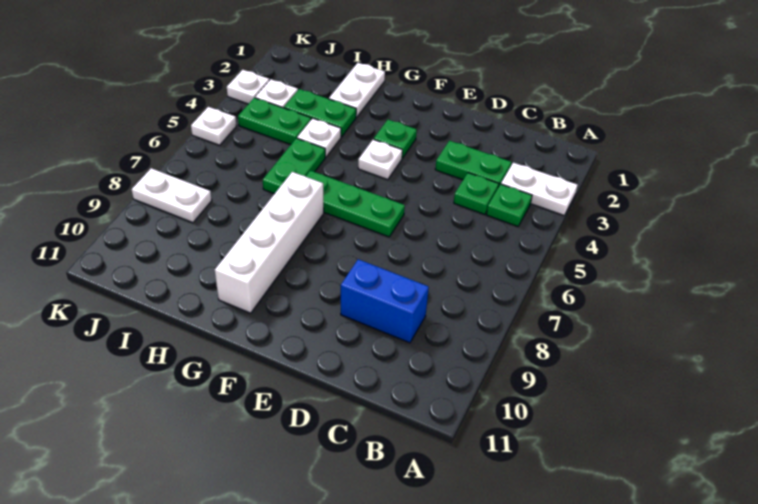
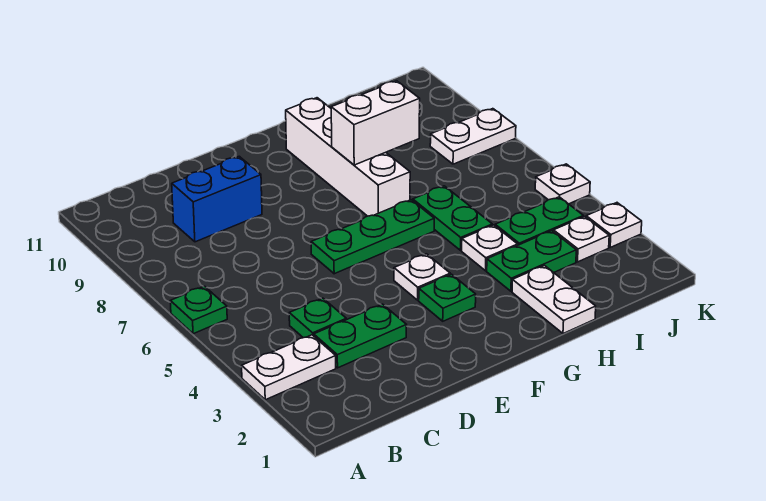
green 1x1 plate [487,184,532,226] -> green 1x1 plate moved to [170,286,227,334]
none -> white 1x2 brick [331,81,420,165]

